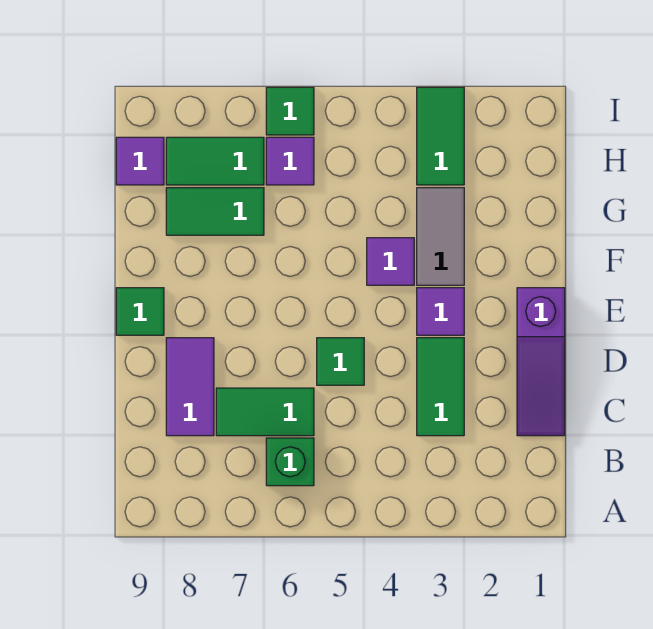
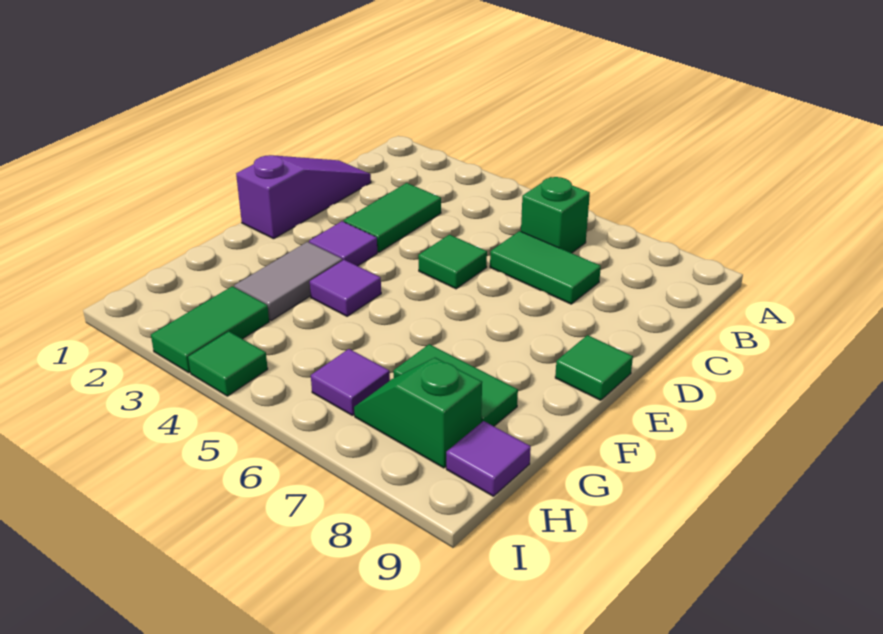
purple 1x2 tile [166,338,214,436] -> none
green 1x2 tile [166,137,264,185] -> green 1x2 slope [354,358,482,468]
green 1x1 tile [266,87,314,135] -> green 1x1 tile moved to [188,331,268,396]

